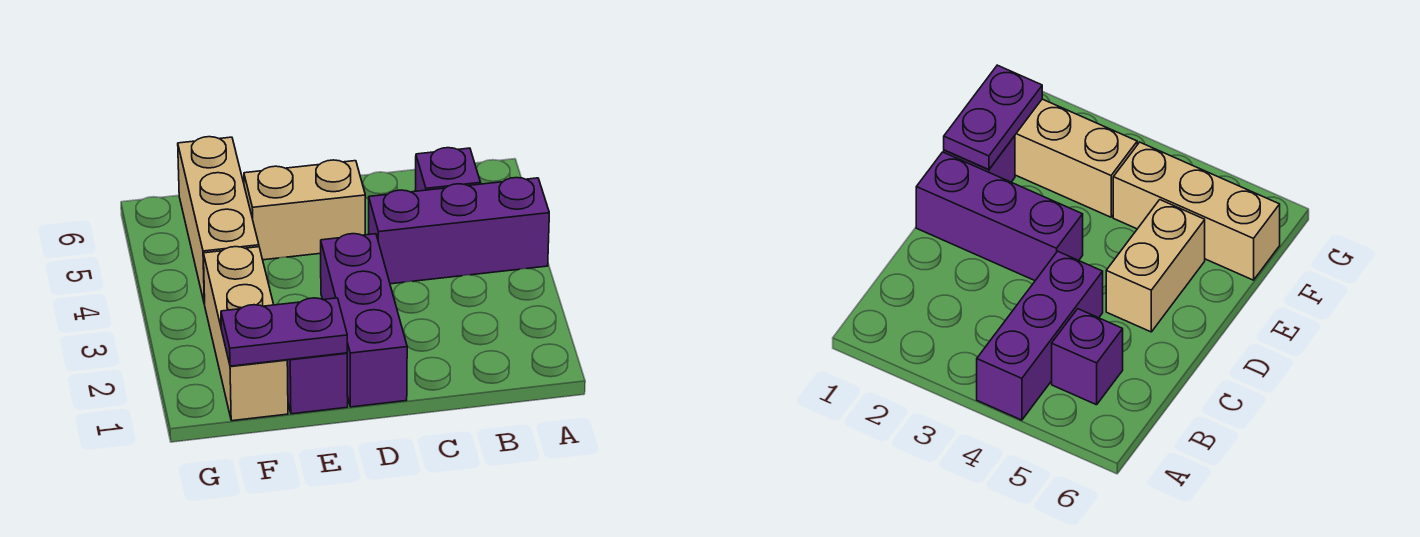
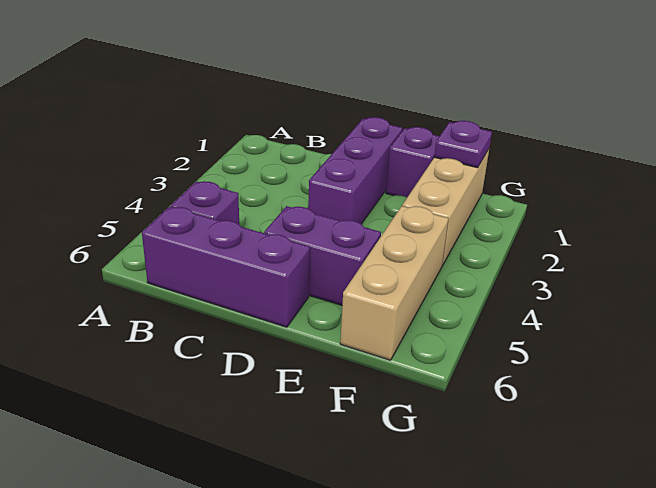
purple 1x3 brick [369,178,549,284] -> purple 1x3 brick moved to [142,206,310,327]
tan 1x2 brick [244,160,365,260] -> purple 1x2 brick [264,206,381,305]
purple 1x2 plate [221,298,347,366] -> purple 1x1 plate [434,121,492,168]

